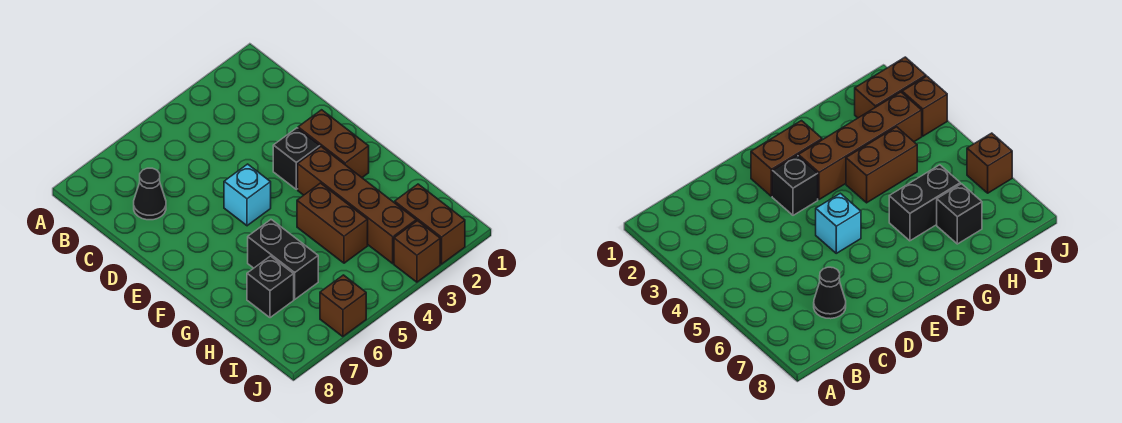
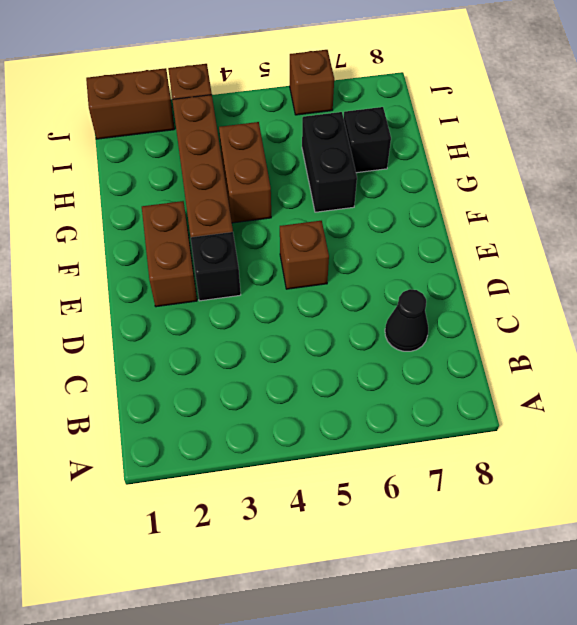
cyan 1x1 brick [224,164,271,226] -> brown 1x1 brick [280,221,329,289]
brown 1x2 brick [395,184,465,264] -> brown 1x2 brick turned to [86,68,175,139]

